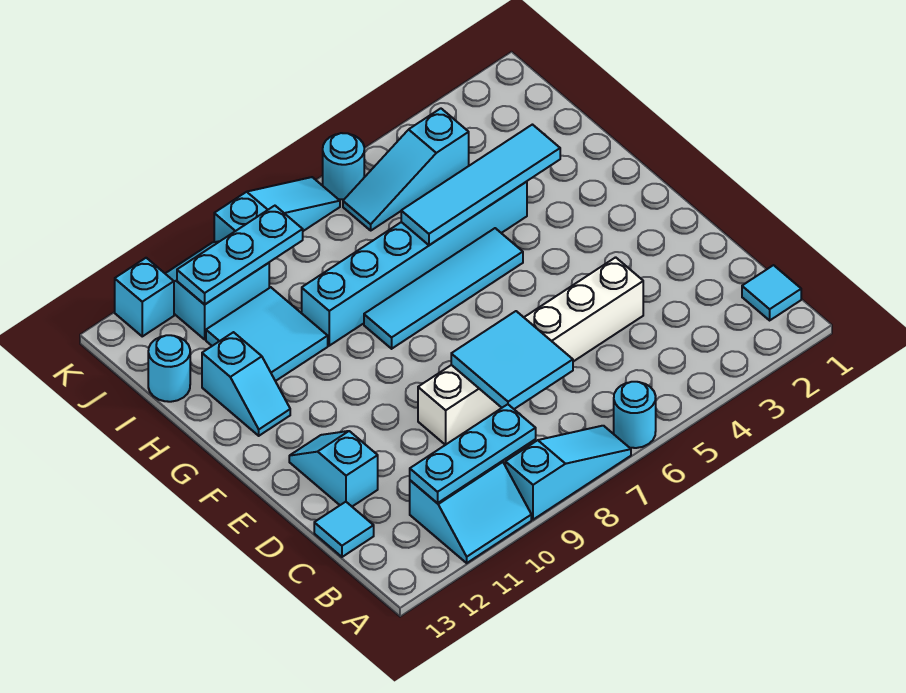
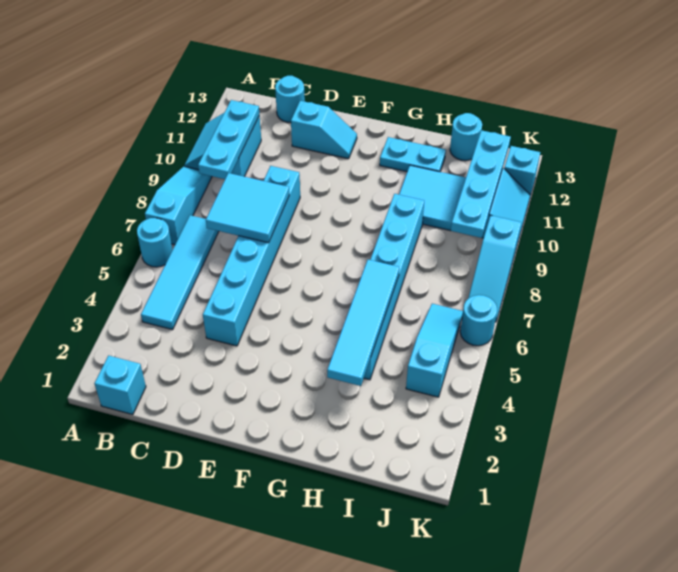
cyan 1x3 slope [505,426,631,520] -> cyan 1x3 slope turned to [145,166,212,245]
cyan 1x1 tile [742,265,801,320] -> cyan 1x1 brick [94,356,146,415]
cyan 1x1 tile [314,502,374,557] -> cyan 1x1 round brick [275,76,305,123]
white 1x6 brick [418,257,643,445] -> cyan 1x6 brick [203,166,300,346]
cyan 1x4 tile [364,228,523,349] -> cyan 1x4 tile moved to [141,215,219,330]
cyan 1x2 slope [202,332,290,436] -> cyan 1x2 plate [380,137,446,172]
cyan 1x3 plate [177,206,303,304] -> cyan 1x4 plate [451,130,511,238]

